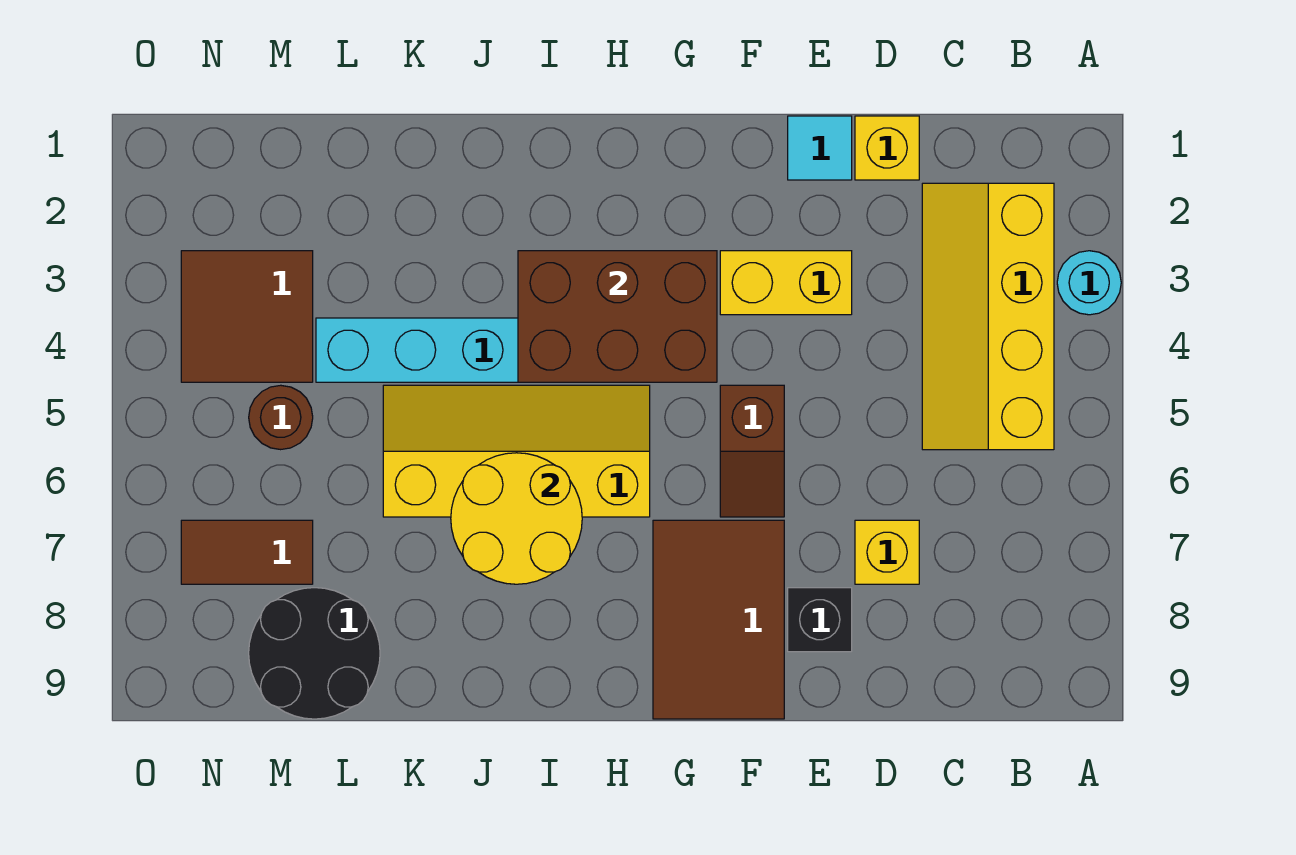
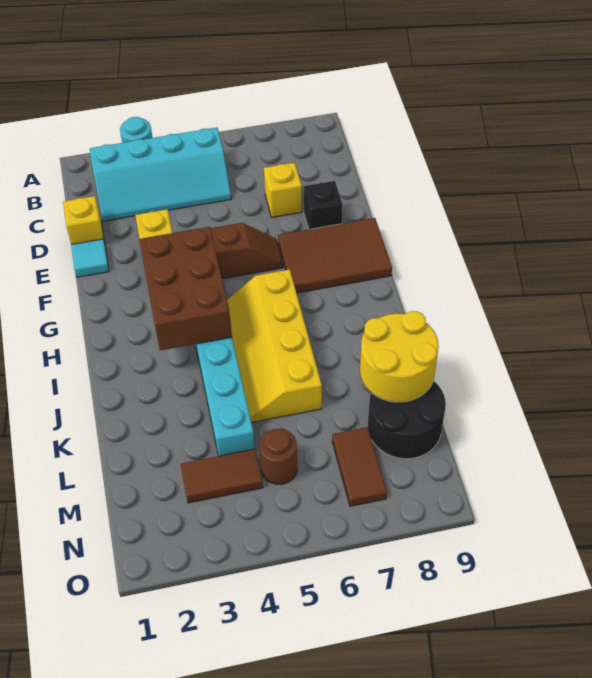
yellow 2x4 slope [922,183,1054,450] -> cyan 2x4 slope [90,128,231,221]
yellow 2x2 round brick [451,453,582,584] -> yellow 2x2 round brick moved to [360,311,439,402]
brown 2x2 tile [181,251,313,382] -> brown 1x2 tile [181,449,263,503]

